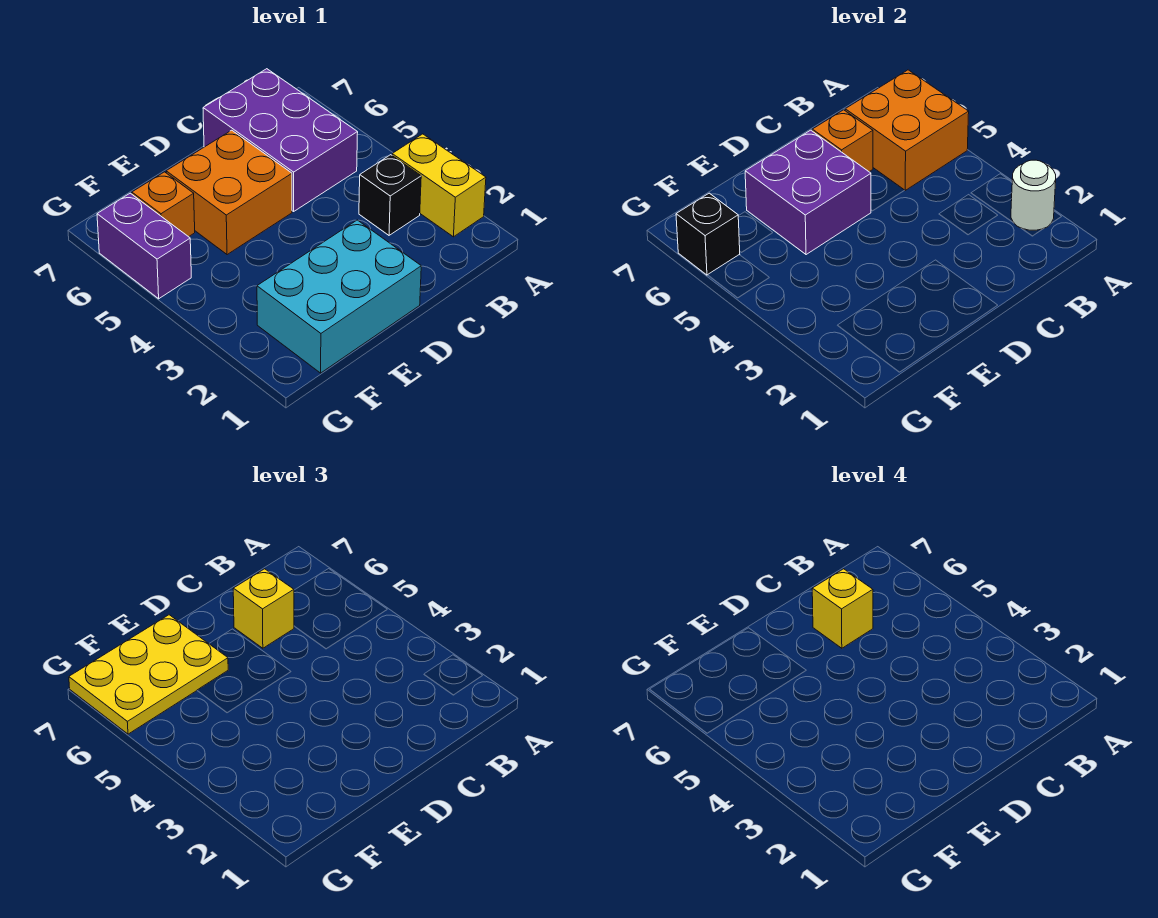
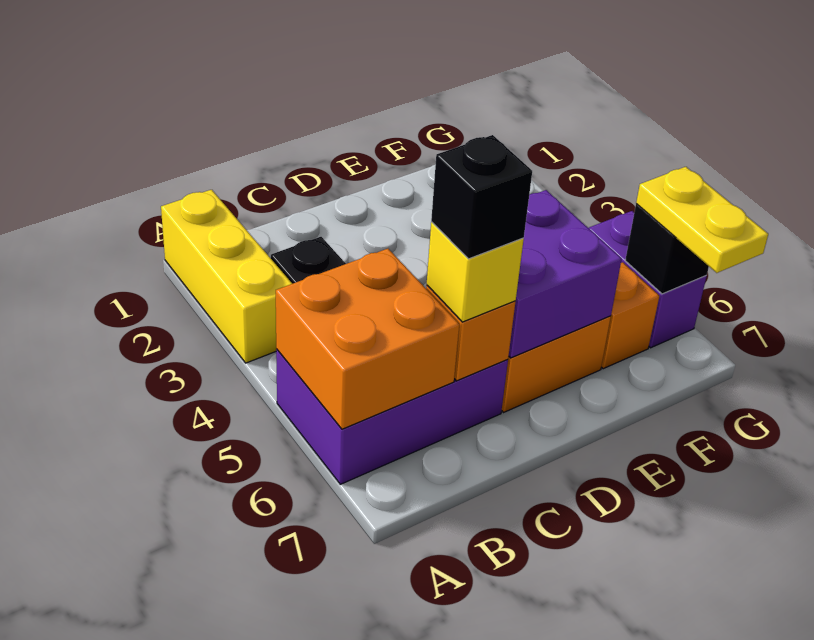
yellow 1x2 brick [392,134,486,237] -> yellow 1x3 brick [161,190,292,363]
white 1x1 round brick [1011,160,1056,230] -> none
purple 2x3 brick [203,69,358,211] -> purple 2x3 brick turned to [276,349,508,484]
yellow 1x1 brick [812,569,873,648] -> black 1x1 brick [431,135,532,259]
cyan 2x3 brick [257,220,421,373] -> none
yellow 2x3 plate [69,615,228,734] -> yellow 1x2 plate [636,167,768,273]

